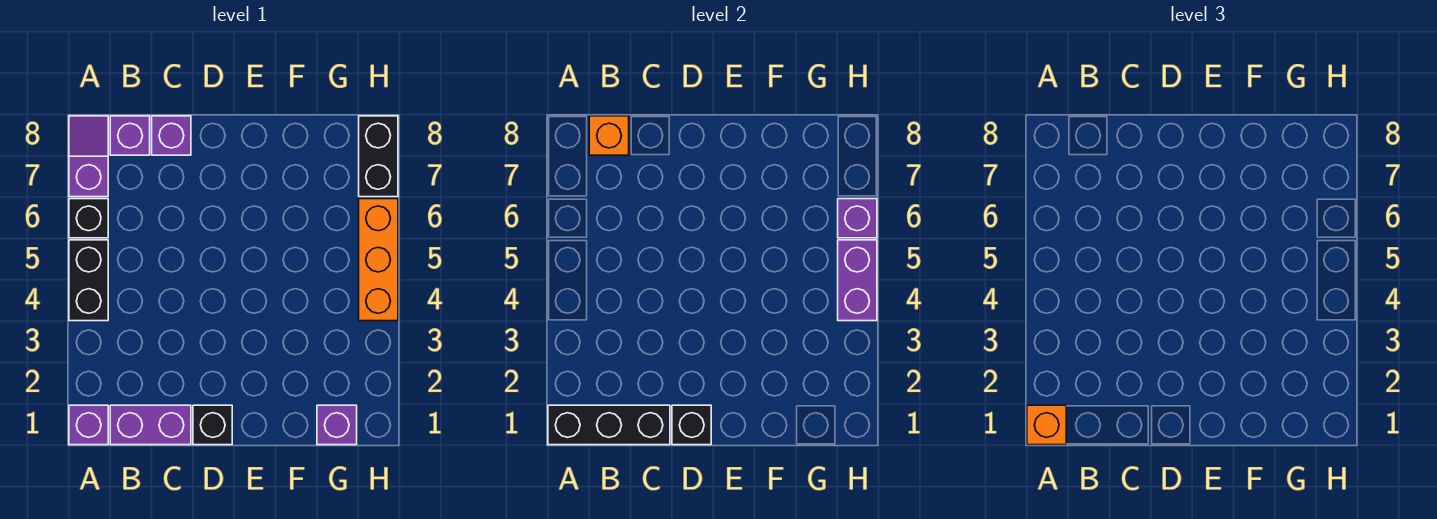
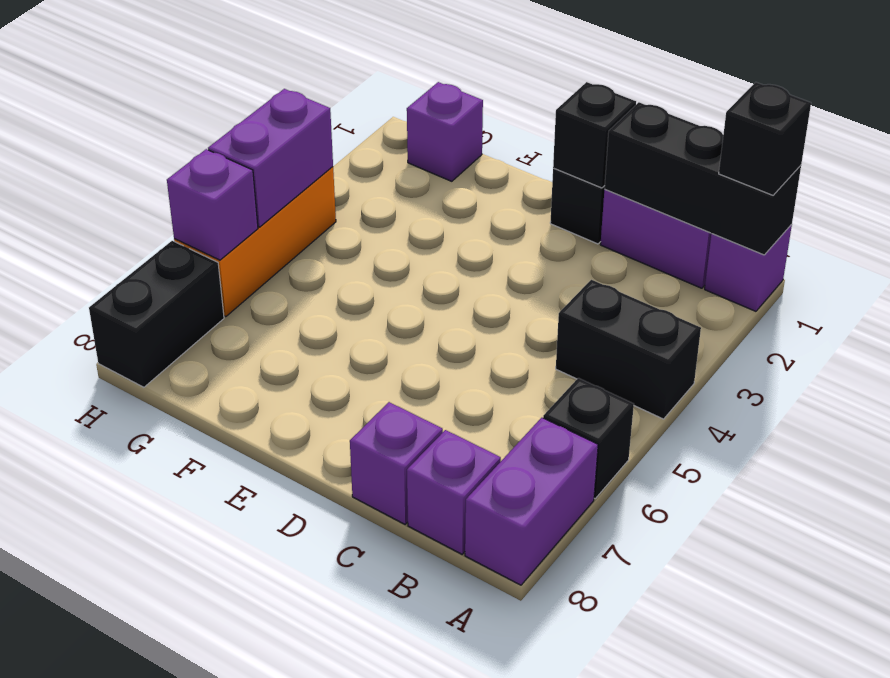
orange 1x1 brick [1027,405,1066,445] -> black 1x1 brick [719,82,811,195]
black 1x2 brick [69,240,108,321] -> black 1x2 brick turned to [556,280,701,419]
purple 1x2 slope [69,116,108,197] -> purple 1x2 brick [465,418,598,585]
orange 1x1 brick [589,116,629,155] -> none

